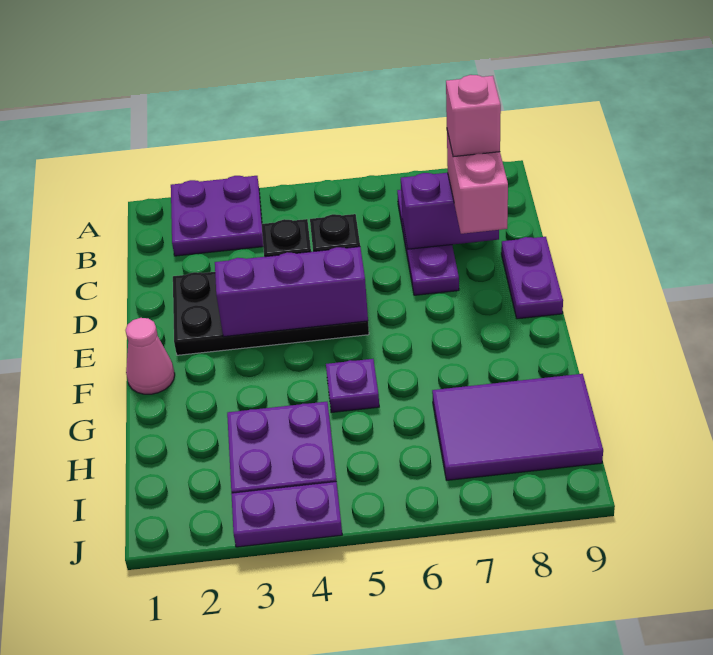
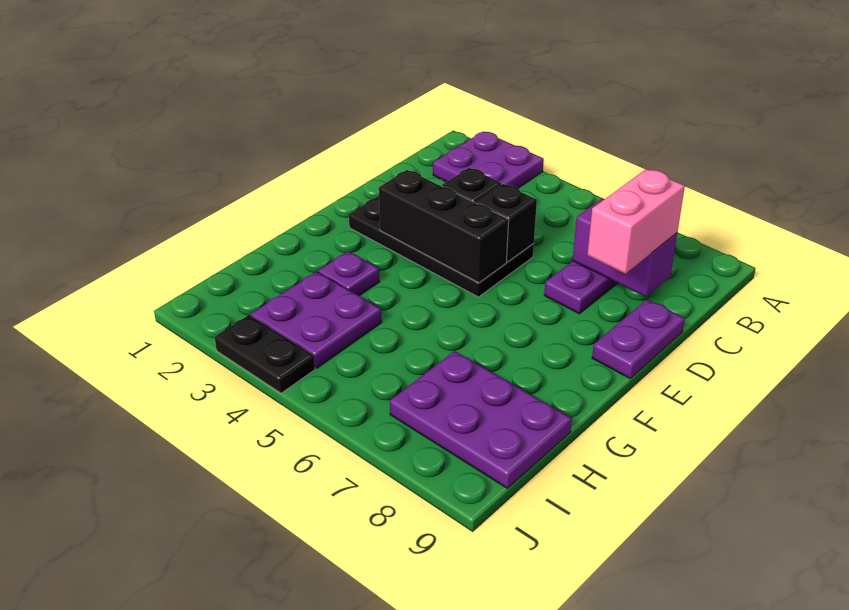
pink 1x1 brick [446,75,501,157] -> none
purple 1x3 brick [215,247,368,336] -> black 1x3 brick [379,170,509,283]
pink 1x1 cone [125,318,175,394] -> none
purple 1x1 plate [326,359,379,413] -> purple 1x1 plate moved to [318,251,379,296]
purple 2x3 tile [432,374,603,480] -> purple 2x3 plate [390,351,572,489]
purple 1x2 plate [231,482,342,547] -> black 1x2 plate [215,315,315,393]

